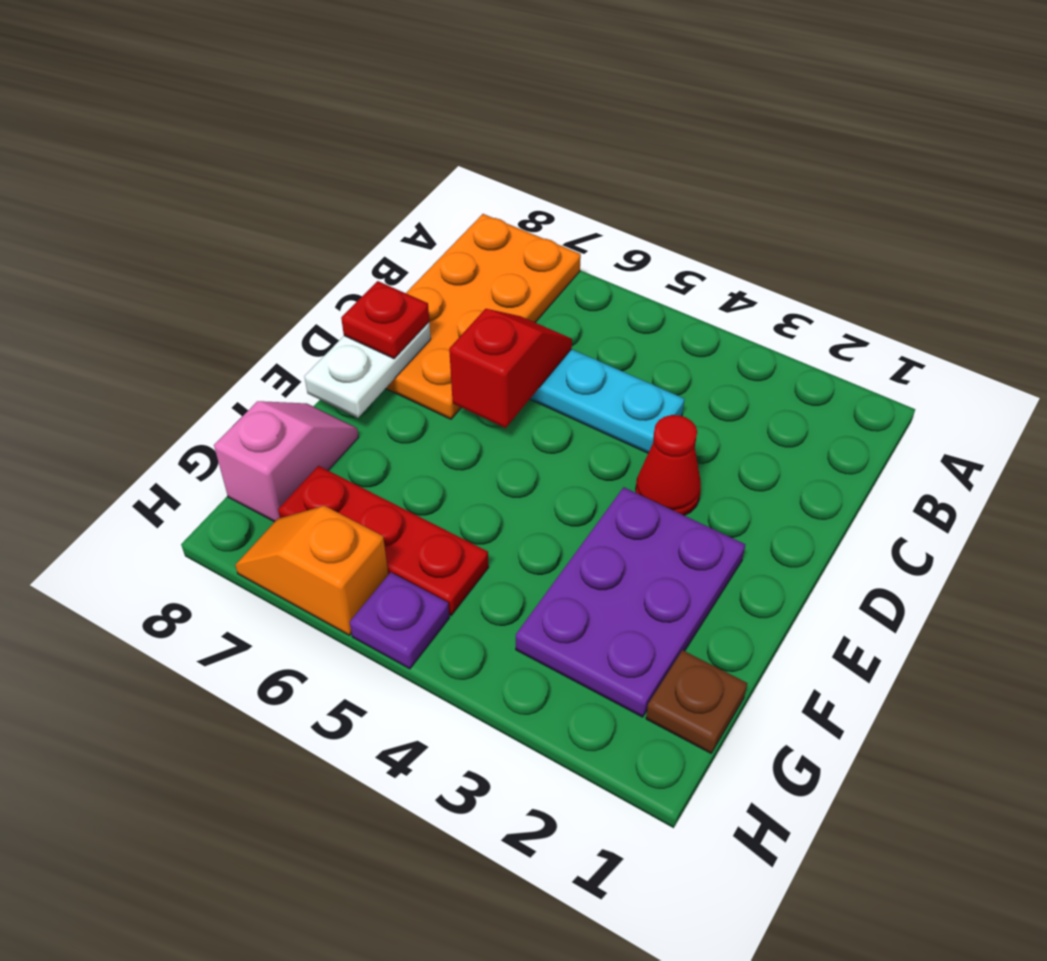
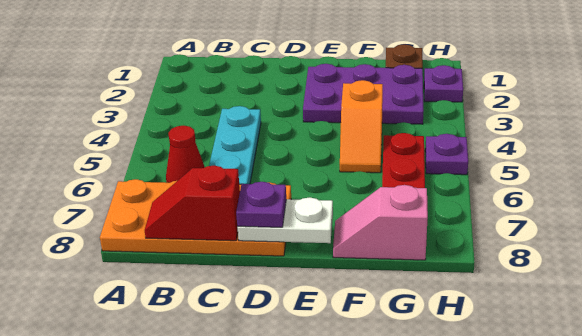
red 1x2 slope [449,309,572,428] -> red 1x2 slope moved to [145,165,240,241]
red 1x1 cone [636,415,701,516] -> red 1x1 cone moved to [166,125,205,183]
red 1x1 plate [341,281,429,359] -> purple 1x1 plate [236,182,286,227]
none -> purple 1x1 plate [424,65,463,102]
orange 1x2 slope [235,506,388,635] -> orange 1x2 slope moved to [340,80,383,173]

